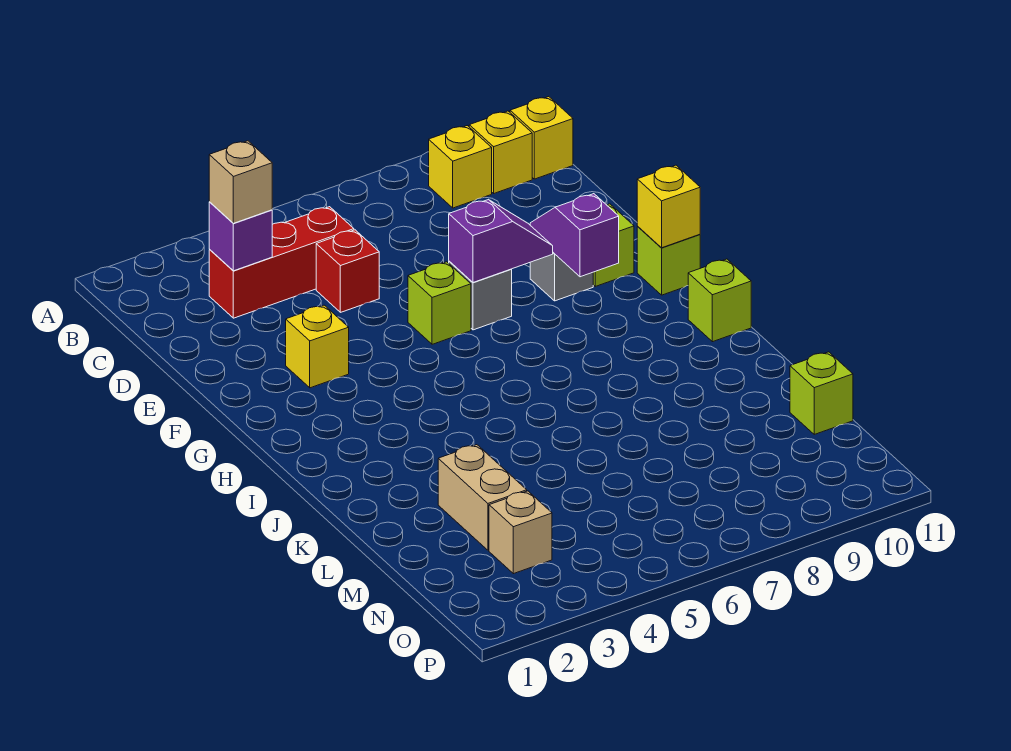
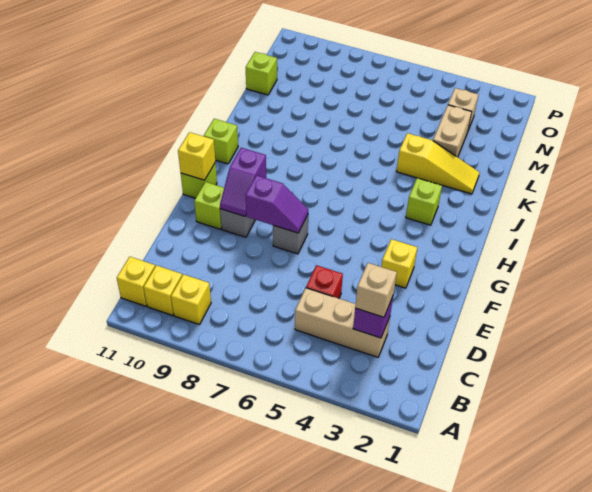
red 1x3 brick [209,207,354,318] -> tan 1x3 brick [295,288,390,357]
lime 1x1 brick [408,262,471,344] -> lime 1x1 brick moved to [406,178,442,225]
purple 1x2 slope [449,200,553,282] -> purple 1x2 slope turned to [245,175,308,233]
none -> yellow 1x3 slope [396,133,480,194]

